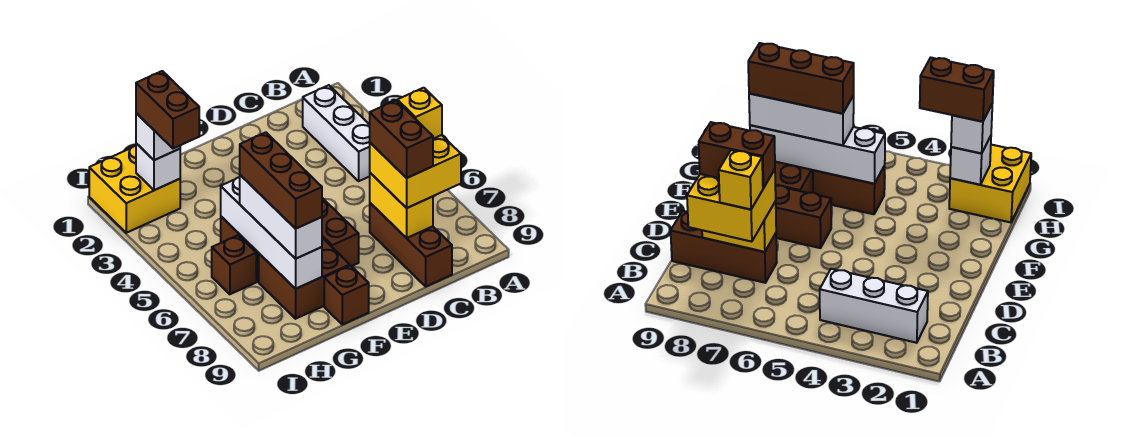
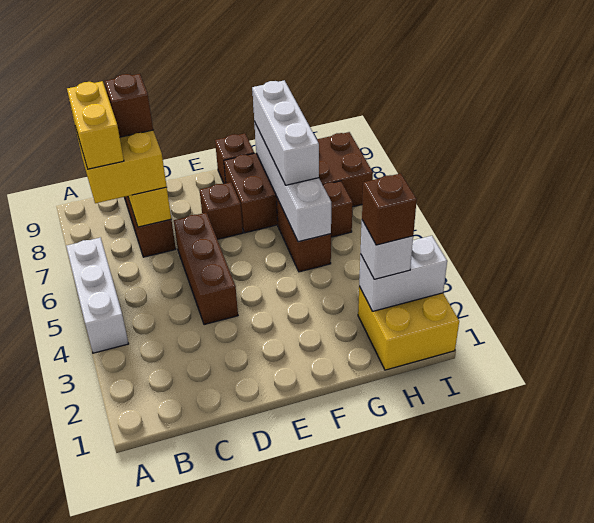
white 1x3 brick [303,85,370,181] -> white 1x3 brick moved to [66,238,129,353]
yellow 1x1 brick [397,88,442,139] -> yellow 1x2 brick [67,81,124,169]
brown 1x2 brick [370,100,433,178] -> brown 1x1 brick [105,74,153,137]
brown 1x2 brick [322,198,359,266] -> brown 1x1 brick [200,182,243,239]
brown 2x2 brick [259,238,350,319] -> brown 2x4 brick [224,132,373,233]
brown 1x3 brick [240,132,322,229] -> brown 1x3 brick moved to [174,213,238,325]
white 1x1 brick [136,143,180,190] -> white 1x2 brick [359,236,447,311]
brown 1x2 brick [136,71,199,149] -> brown 1x1 brick [362,173,417,245]

